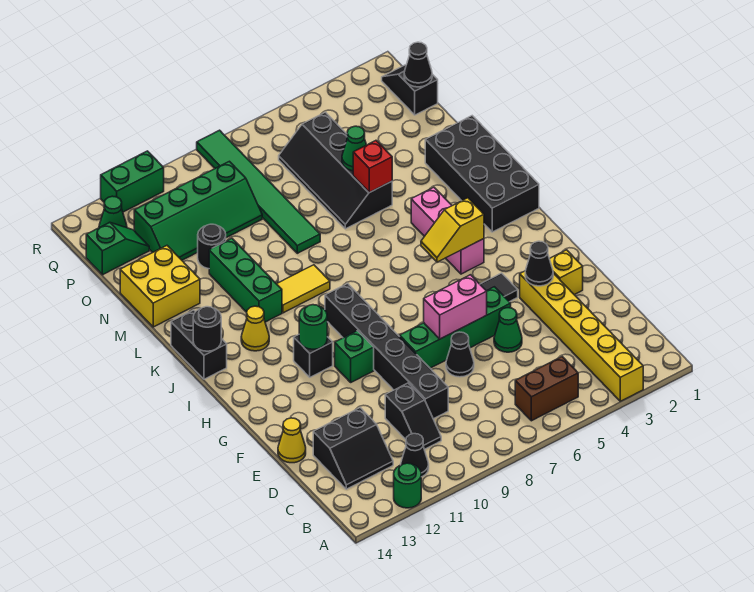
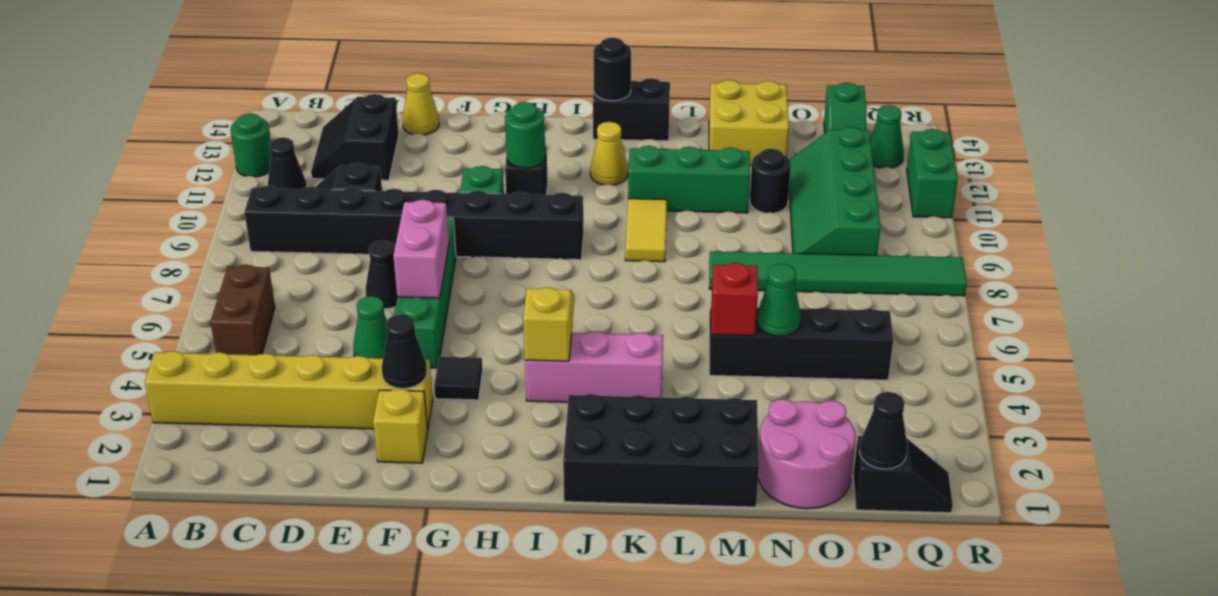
black 1x6 brick [325,283,448,419] -> black 1x8 brick [244,186,583,260]
none -> pink 2x2 round brick [758,399,856,509]

